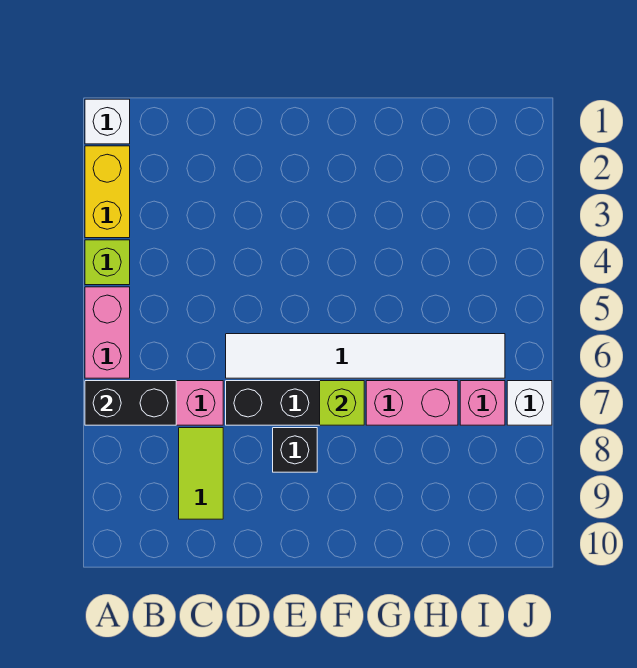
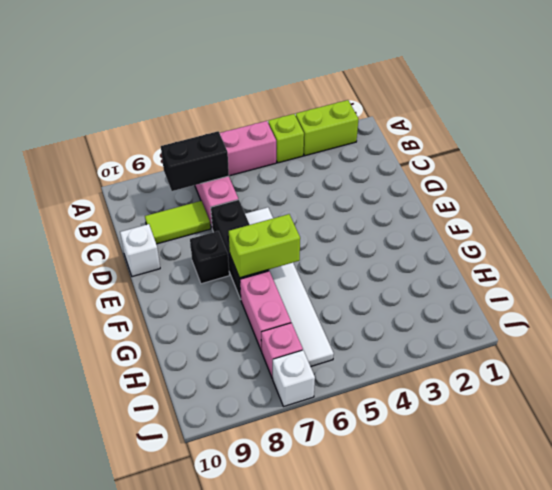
white 1x1 brick [85,99,130,144] -> white 1x1 brick moved to [120,224,160,277]
yellow 1x2 brick [85,146,130,238] -> lime 1x2 brick [296,100,358,156]
black 1x2 brick [85,381,176,425] -> black 1x2 brick turned to [161,131,229,191]
lime 1x1 brick [320,381,364,425] -> lime 1x2 brick [229,214,300,278]

